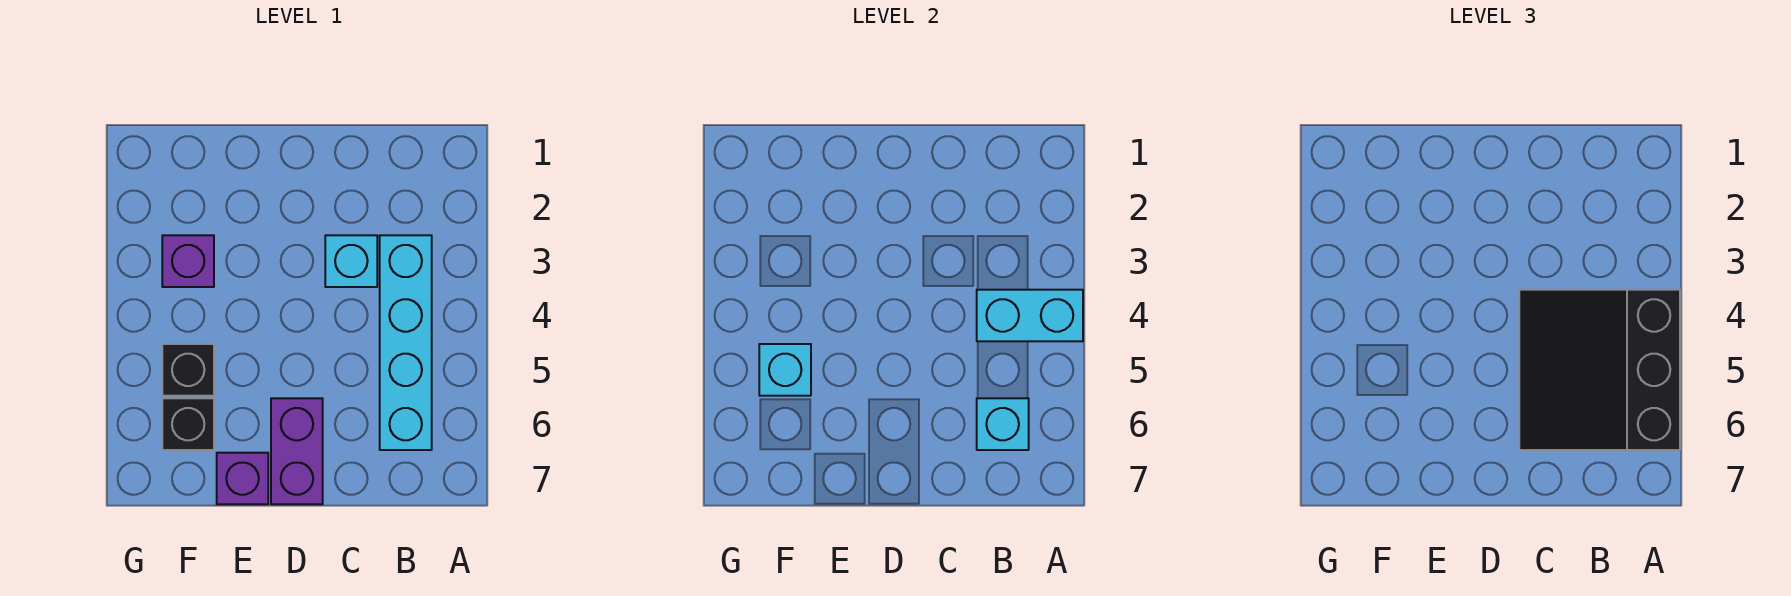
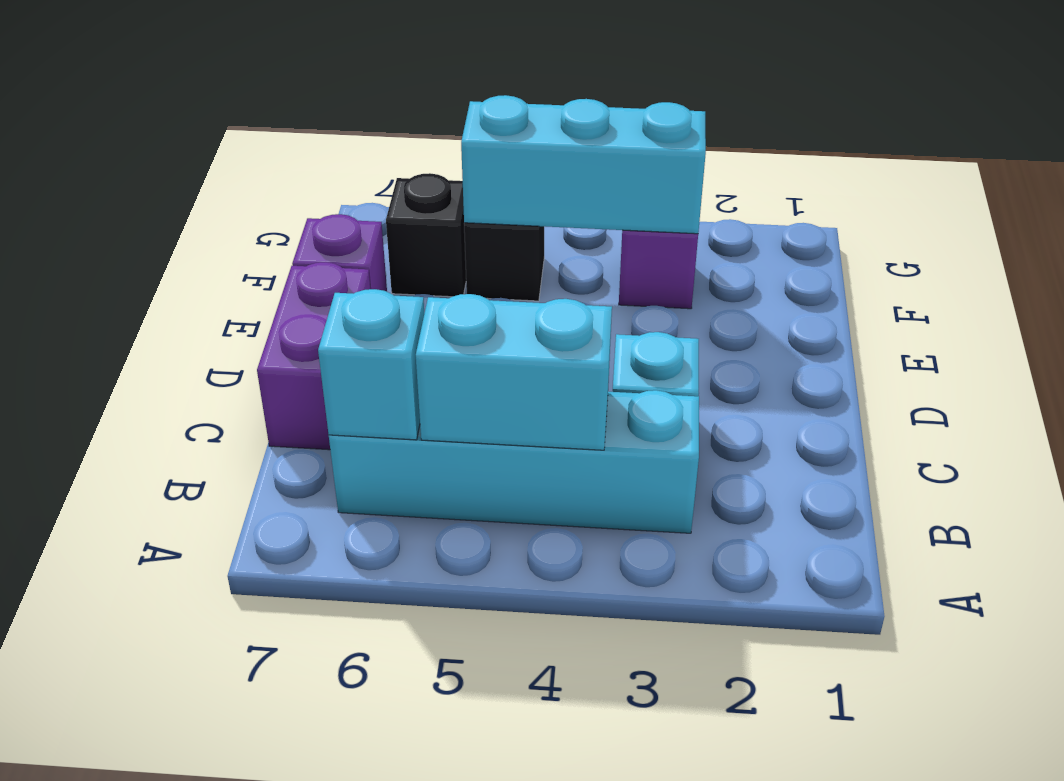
cyan 1x2 brick [977,290,1083,341] -> cyan 1x2 brick turned to [416,294,612,450]
black 3x3 slope [1519,290,1680,450] -> none
purple 1x2 brick [271,398,323,504] -> purple 1x2 brick turned to [257,262,370,450]
cyan 1x1 brick [759,344,811,396] -> cyan 1x3 brick [461,95,706,234]

